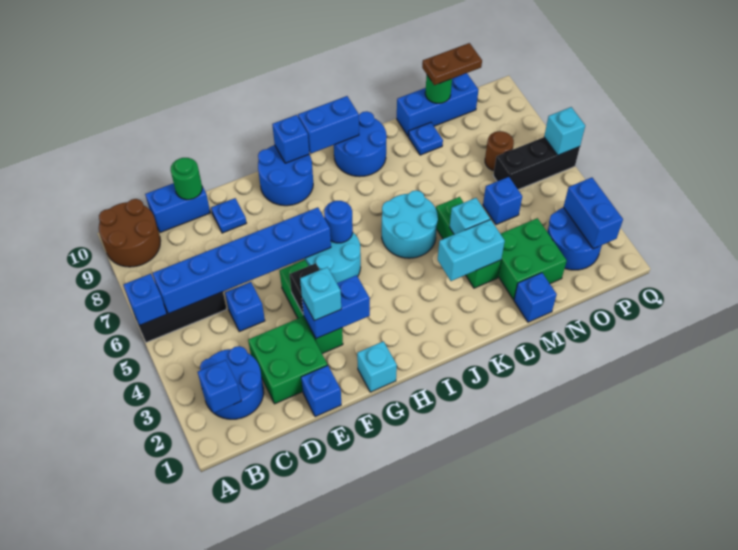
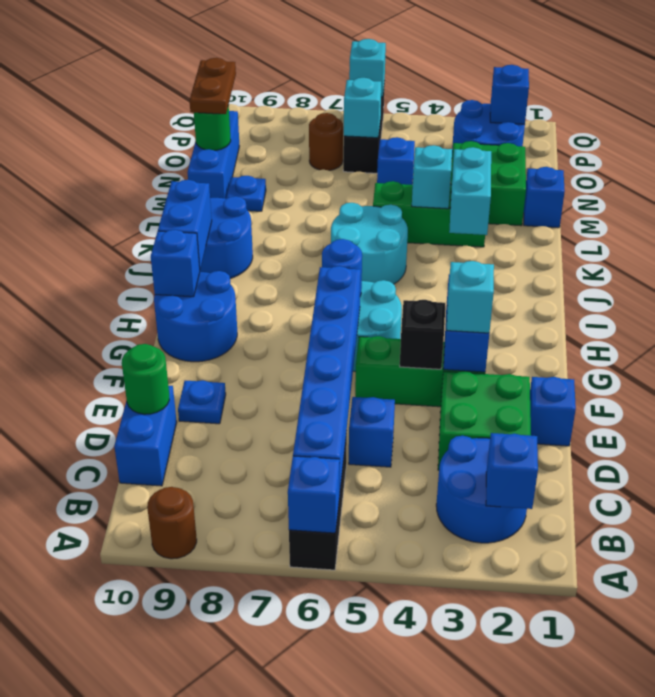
brown 2x2 round brick [99,199,161,267] -> brown 1x1 round brick [147,487,197,559]
cyan 1x1 brick [357,341,397,392] -> cyan 1x1 brick moved to [344,78,381,138]
blue 1x2 brick [564,178,623,249] -> blue 1x1 brick [490,65,529,124]

